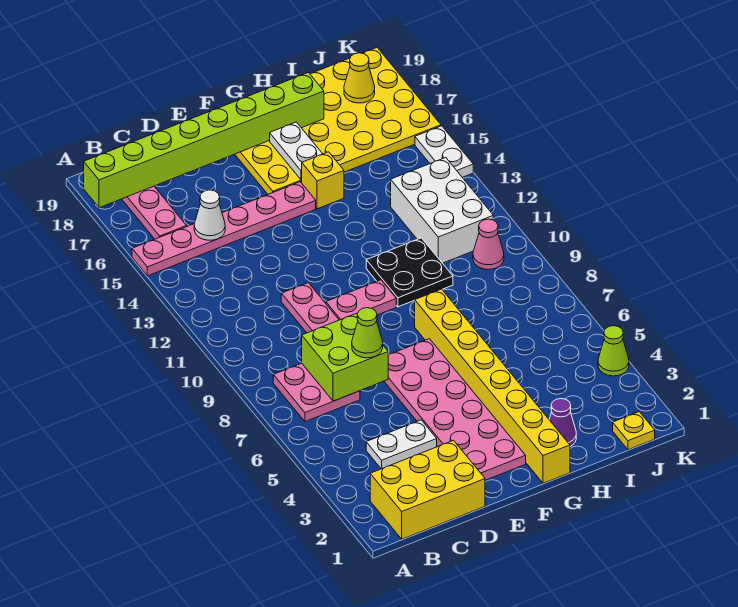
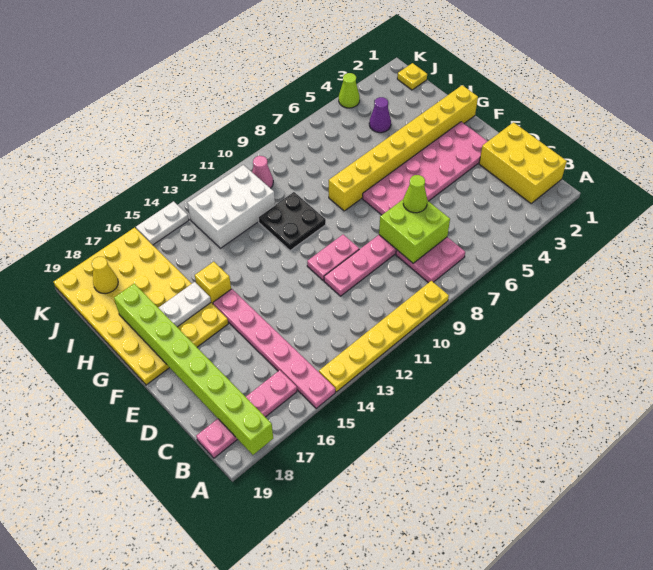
none -> yellow 1x6 plate [319,281,449,392]
white 1x2 plate [366,420,437,469] -> none
white 1x1 cone [194,190,225,240] -> none
pink 1x2 plate [326,280,396,320] -> pink 1x2 plate turned to [307,235,359,281]
purple 1x1 cone [549,399,576,446] -> purple 1x1 cone moved to [369,97,391,133]

